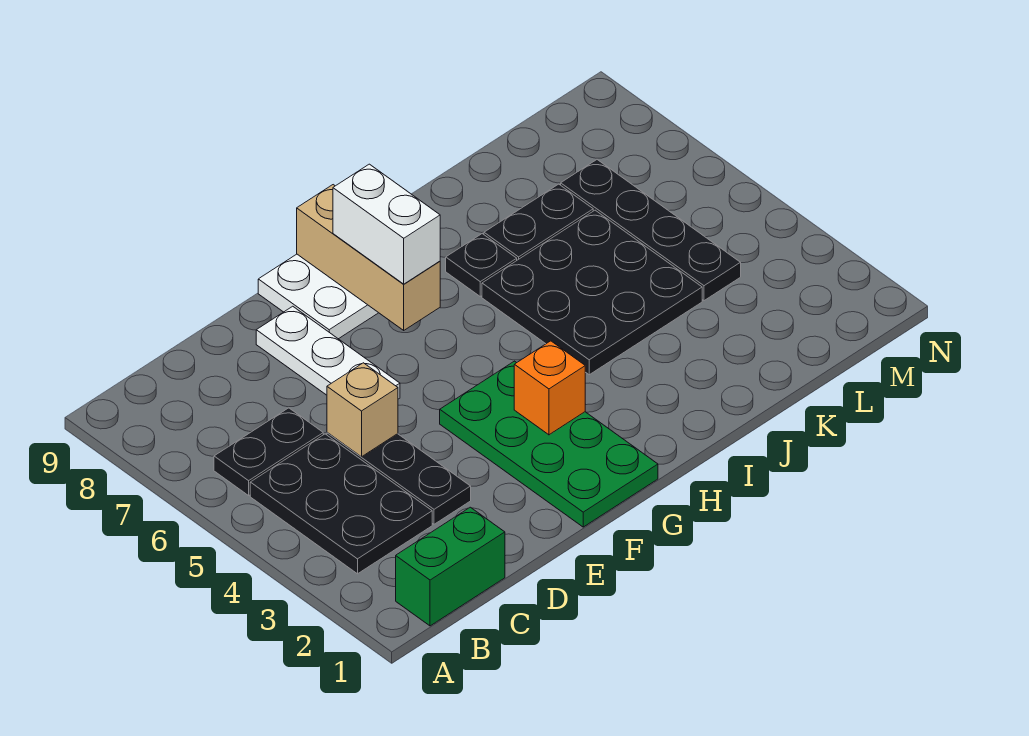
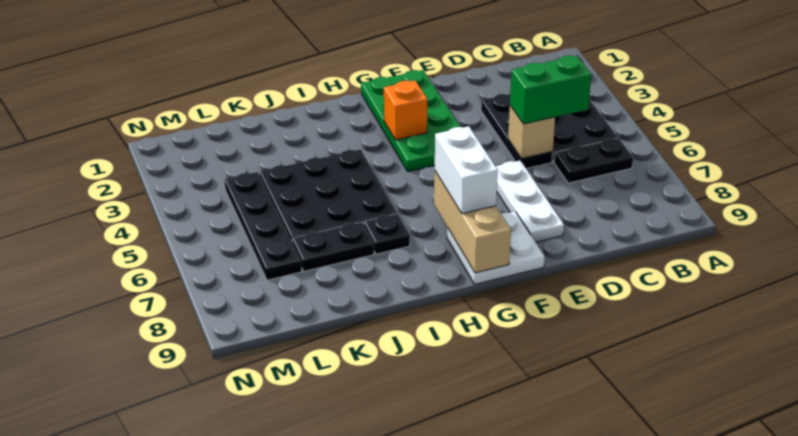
green 1x2 brick [396,507,505,626] -> green 1x2 brick moved to [510,56,591,124]

